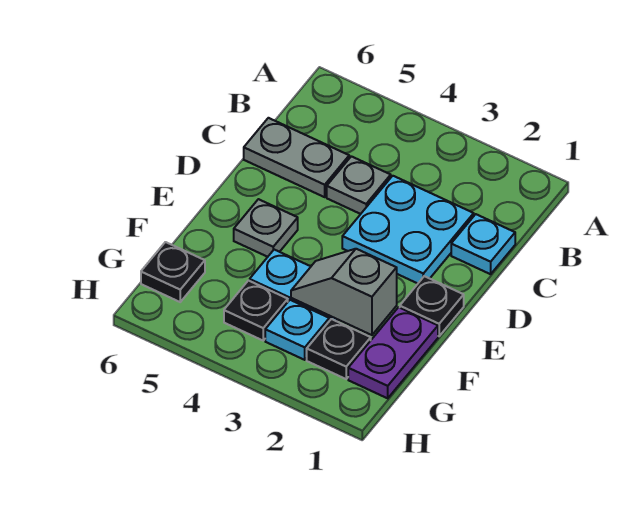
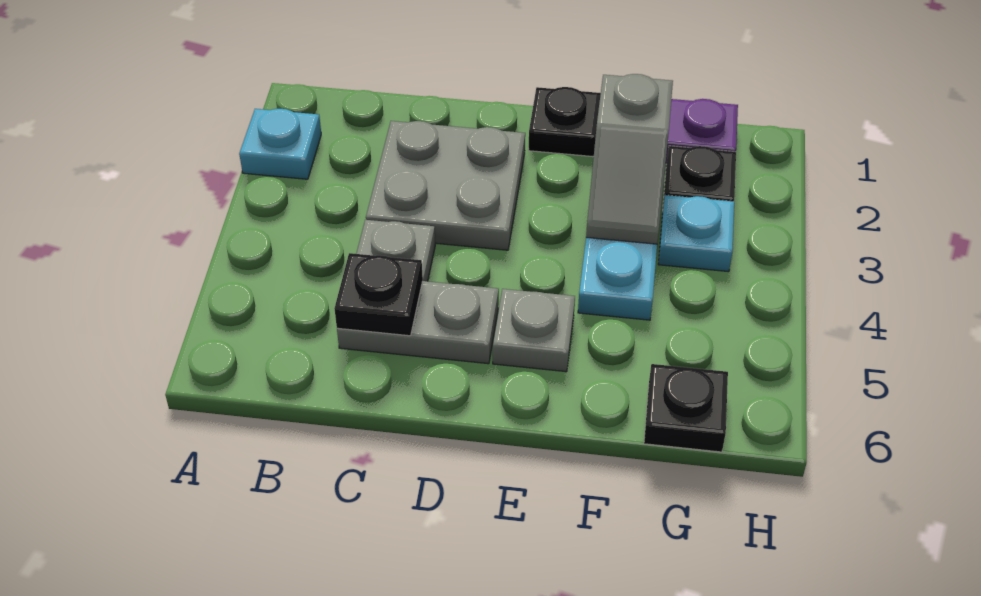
cyan 1x1 plate [451,214,515,274] -> cyan 1x1 plate moved to [239,109,321,179]
cyan 2x2 plate [342,176,474,283] -> grey 2x2 plate [366,121,525,250]
grey 1x2 plate [244,118,349,197] -> grey 1x2 plate turned to [337,281,499,364]
black 1x1 plate [224,281,288,340] -> black 1x1 plate moved to [334,253,423,336]

